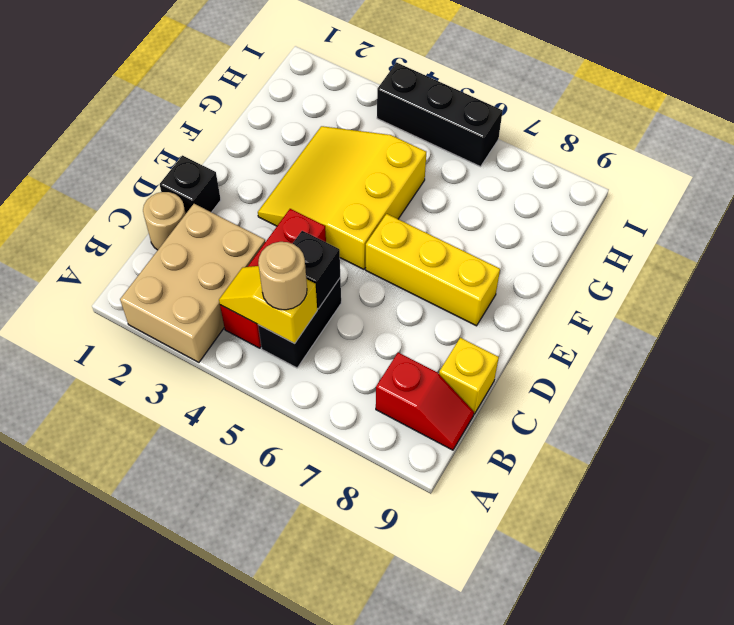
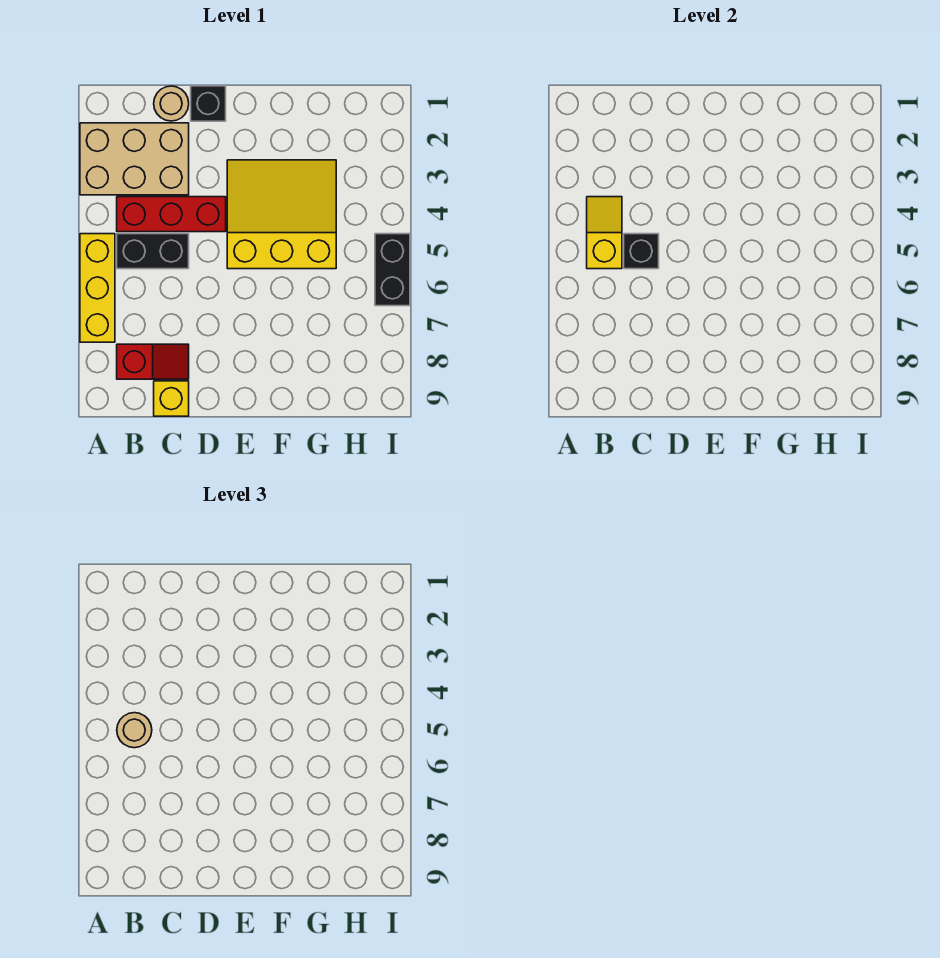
red 1x2 slope [376,353,474,450] -> red 1x2 slope turned to [117,344,189,379]
yellow 1x3 brick [366,214,500,326] -> yellow 1x3 brick moved to [80,234,115,342]
black 1x3 brick [377,62,503,167] -> black 1x2 brick [375,234,410,306]

